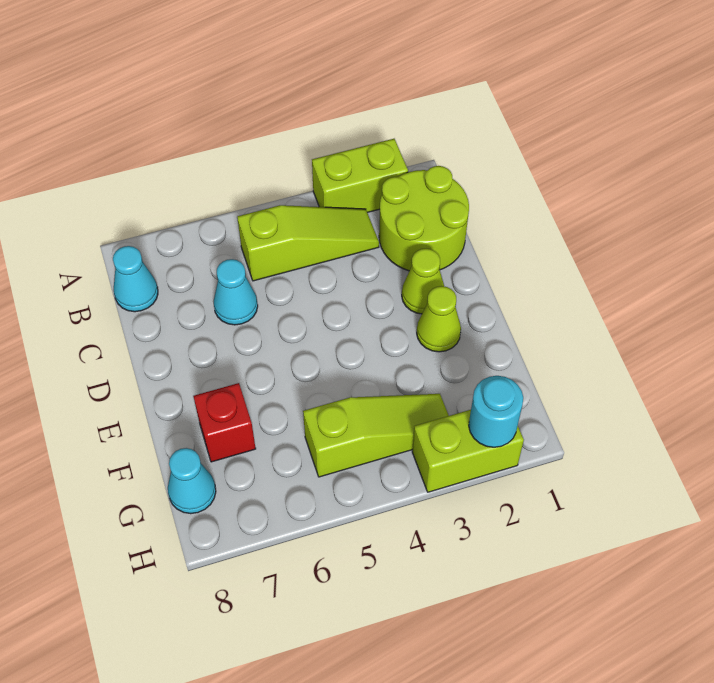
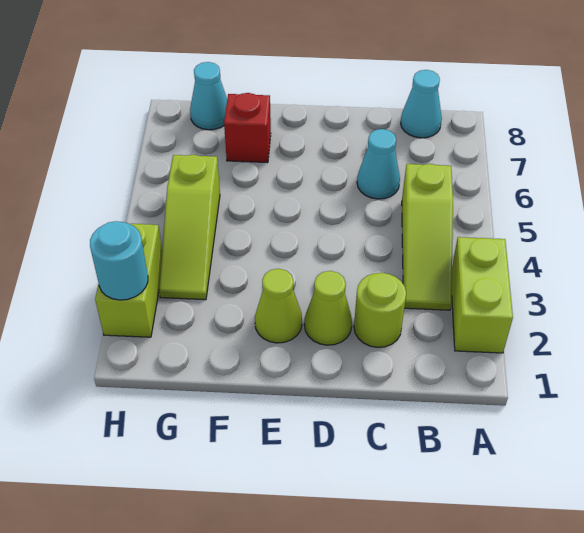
lime 2x2 round brick [379,166,469,271] -> lime 1x1 round brick [354,273,406,347]

